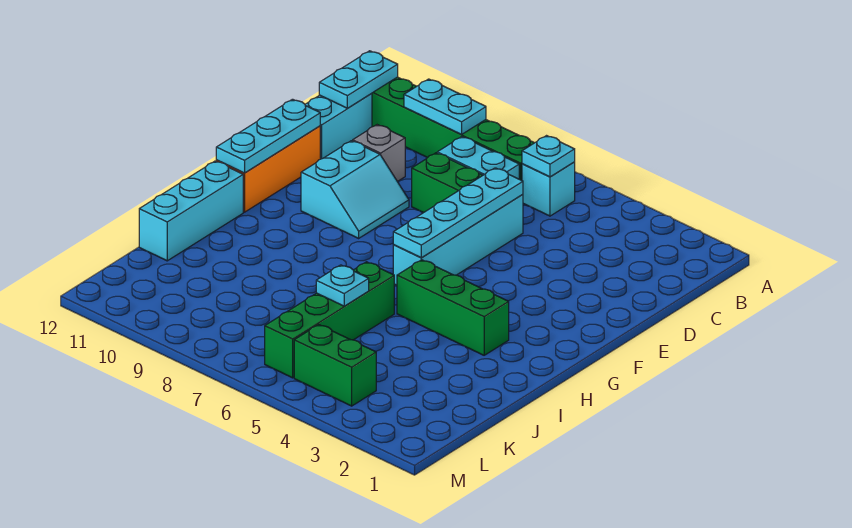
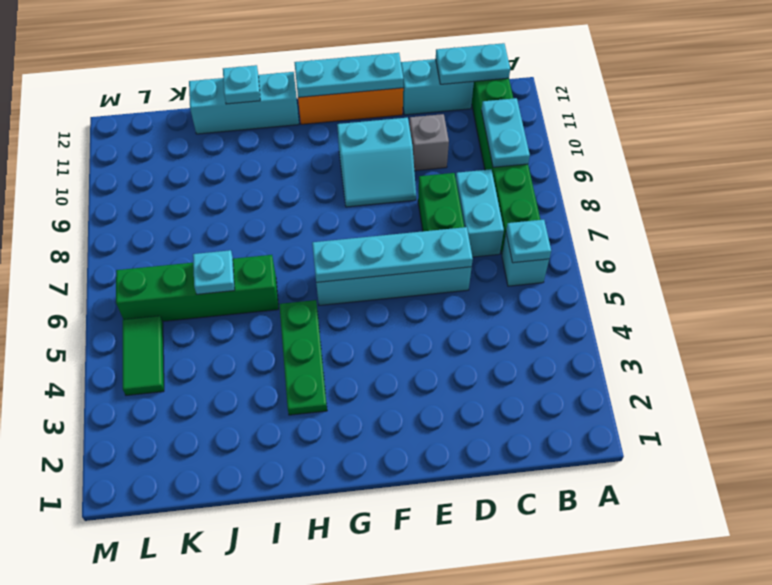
green 1x3 brick [397,260,509,355] -> green 1x3 plate [279,300,327,415]
none -> cyan 1x1 plate [223,65,260,104]
green 1x2 brick [294,325,376,406] -> green 1x2 tile [123,316,164,395]

